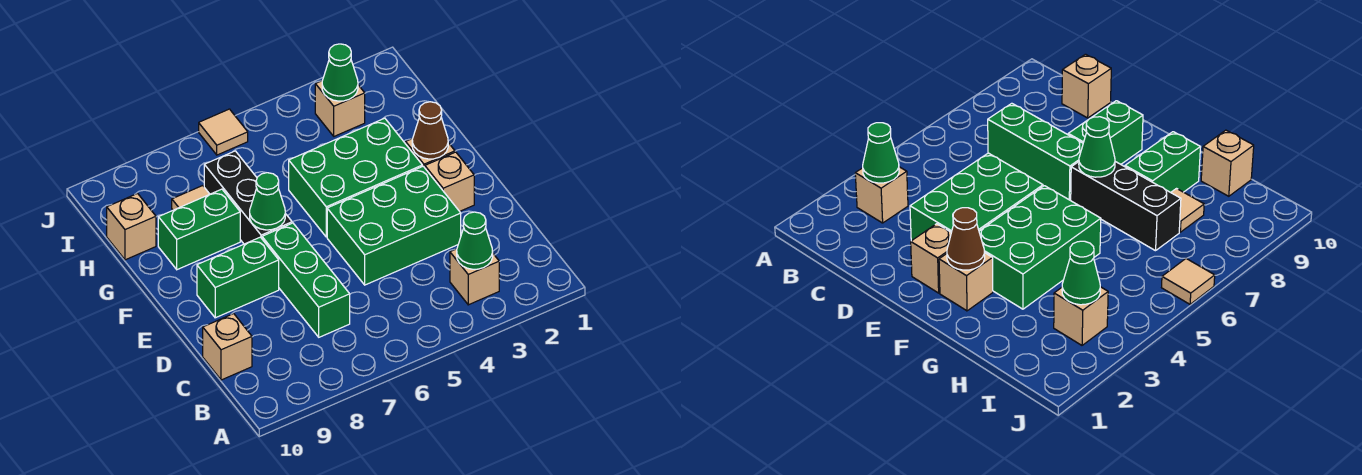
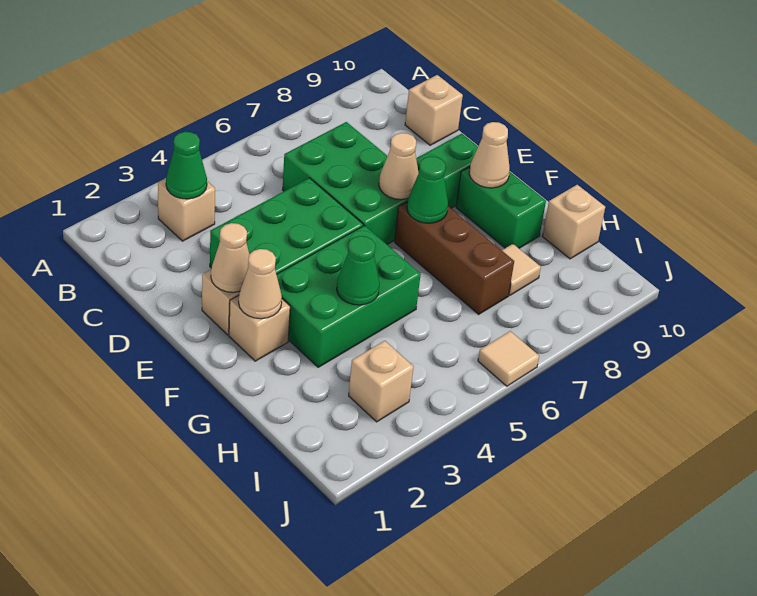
green 1x3 brick [262,223,350,337] -> green 2x3 brick [283,122,408,245]
none -> tan 1x1 cone [211,223,249,292]
none -> tan 1x1 cone [379,133,419,199]
brown 1x1 cone [412,102,448,159] -> tan 1x1 cone [239,249,282,319]
black 1x3 brick [204,151,292,244] -> brown 1x3 brick [395,202,514,314]
none -> tan 1x1 cone [469,122,510,188]
green 1x2 brick [158,189,240,270] -> green 1x2 brick turned to [456,167,546,248]
green 1x1 cone [322,44,358,101] -> green 1x1 cone moved to [337,236,379,305]

